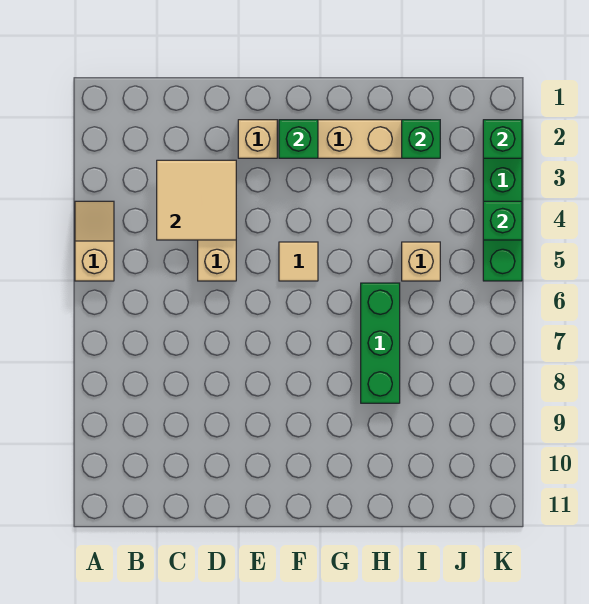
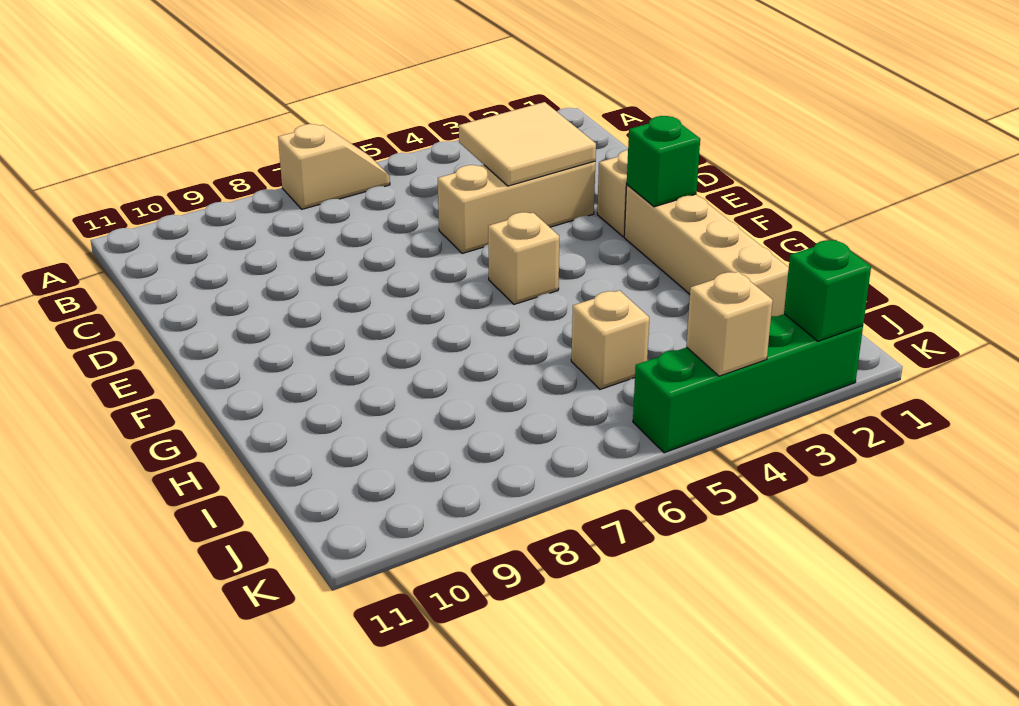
tan 1x2 slope [75,201,114,281] -> tan 1x2 slope moved to [278,124,390,209]
tan 1x1 tile [279,242,318,281] -> tan 1x1 brick [488,212,559,304]
green 1x3 brick [361,283,400,403] -> none
green 1x1 brick [402,120,440,158] -> none
green 1x1 brick [483,201,522,240] -> tan 1x1 brick [686,272,773,376]

